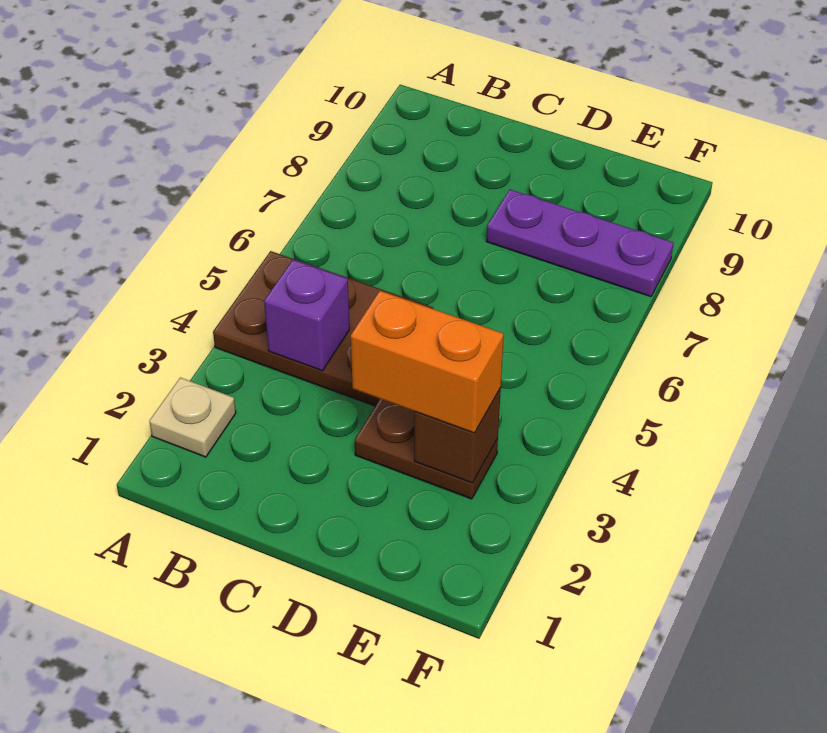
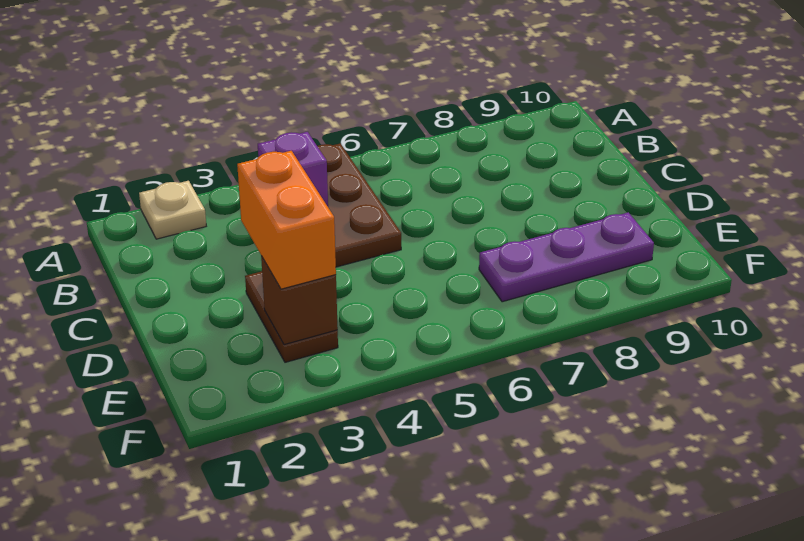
purple 1x3 plate [486,190,673,297] -> purple 1x3 plate turned to [479,212,654,302]

